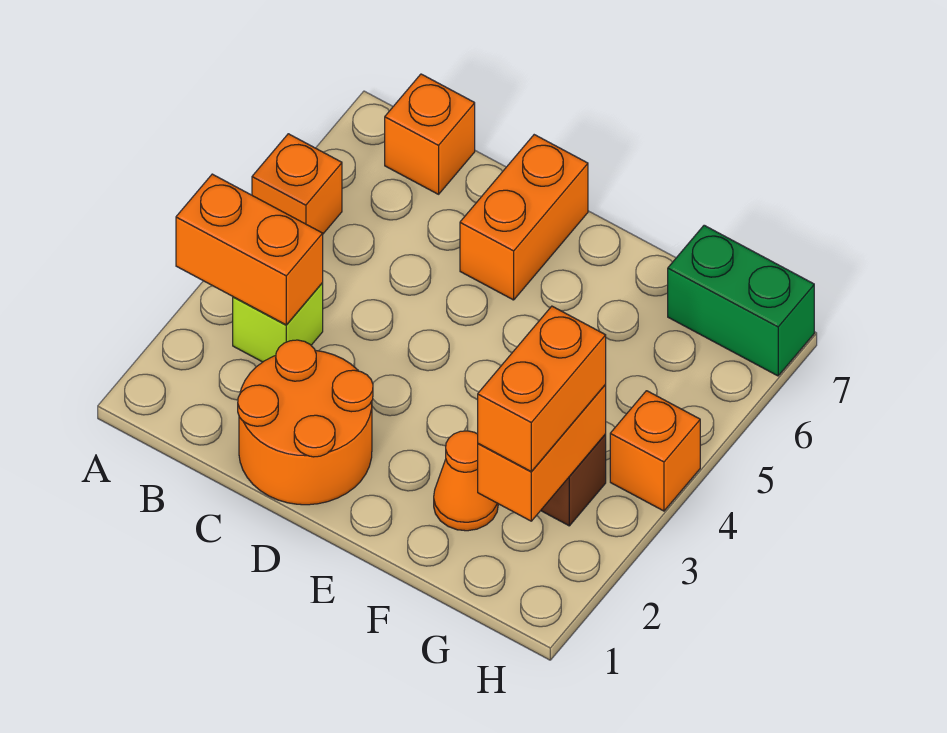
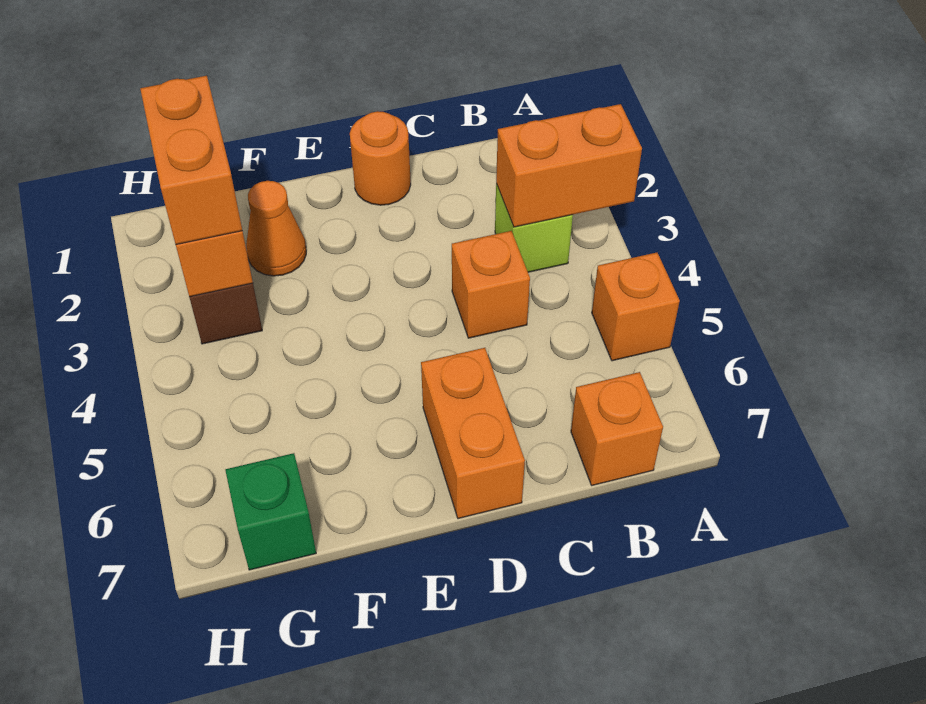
orange 2x2 round brick [238,340,373,505] -> orange 1x1 round brick [350,111,411,205]
green 1x2 brick [668,225,814,376] -> green 1x1 brick [225,453,316,570]
orange 1x1 brick [610,391,700,511] -> orange 1x1 brick moved to [452,231,530,338]

